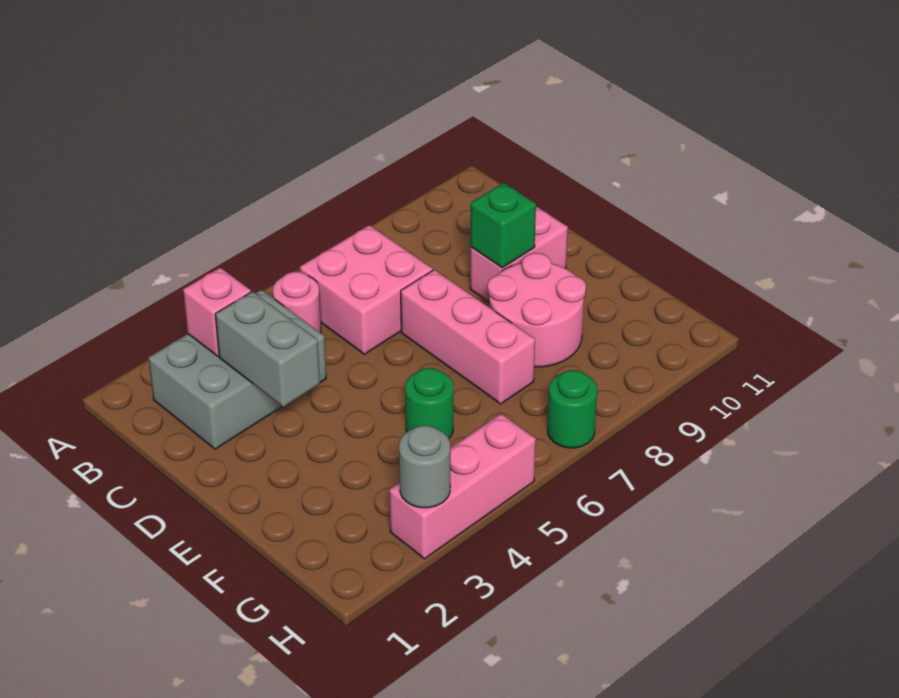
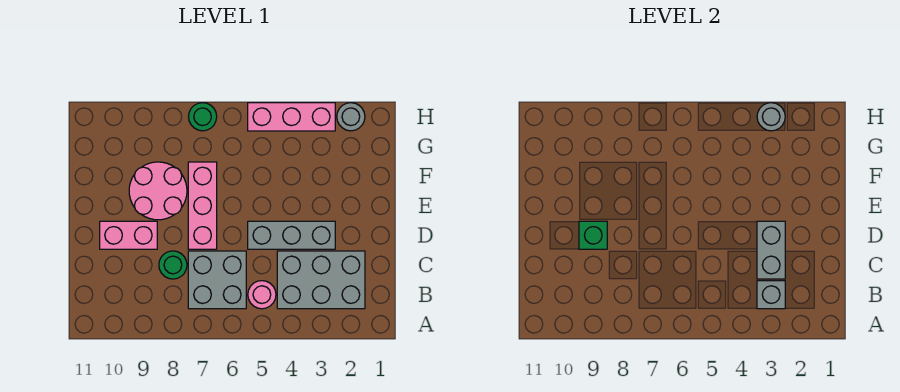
pink 1x1 brick [183,268,251,356] -> grey 1x1 brick [757,281,785,309]
pink 2x2 brick [300,225,433,354] -> grey 2x2 brick [188,251,246,309]
none -> grey 1x3 brick [248,221,335,249]
green 1x1 round brick [405,368,453,438] -> green 1x1 round brick moved to [159,251,187,279]
none -> grey 1x1 round brick [337,103,365,131]

